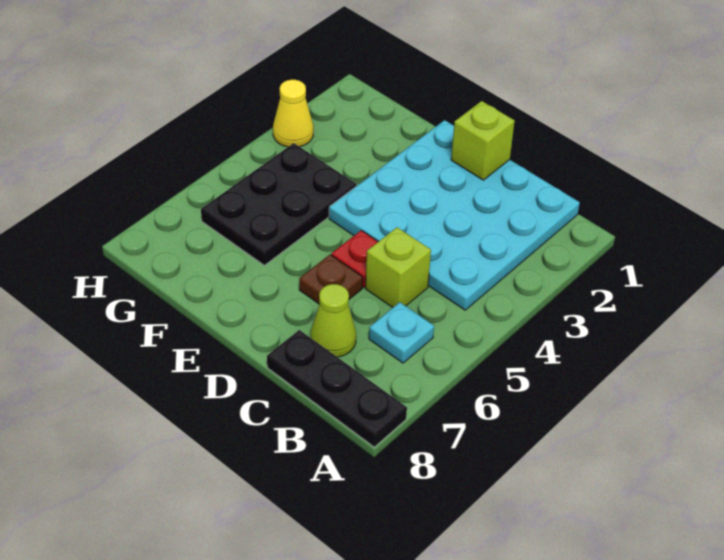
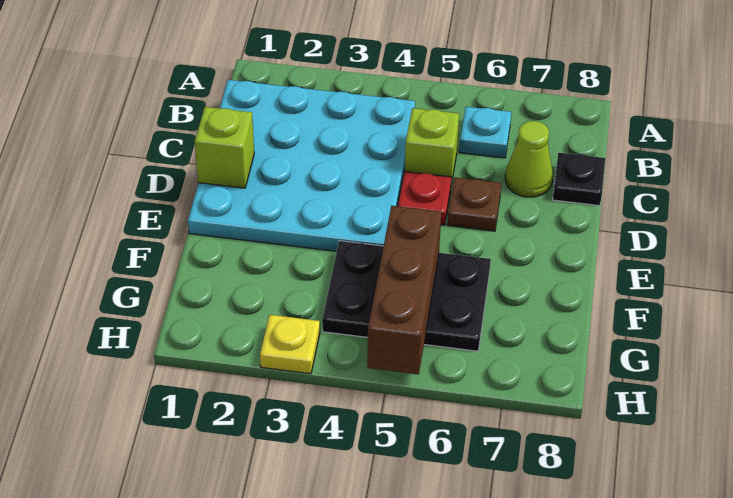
black 1x3 plate [267,330,407,447] -> black 1x1 plate [553,153,605,206]
none -> brown 1x3 brick [367,206,441,374]
yellow 1x1 cone [273,80,313,147] -> yellow 1x1 plate [260,315,320,374]

